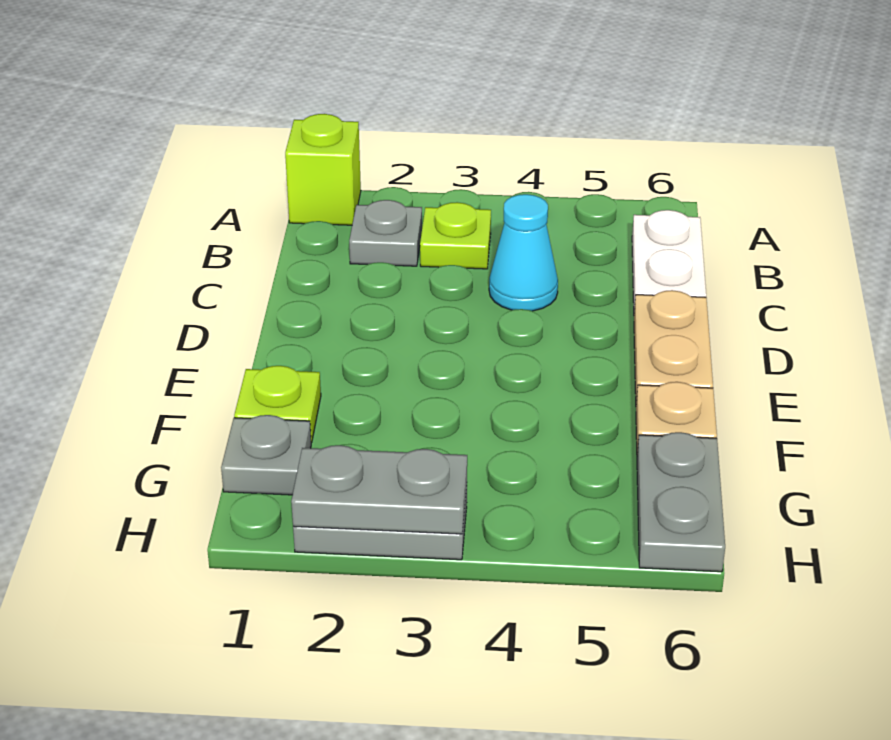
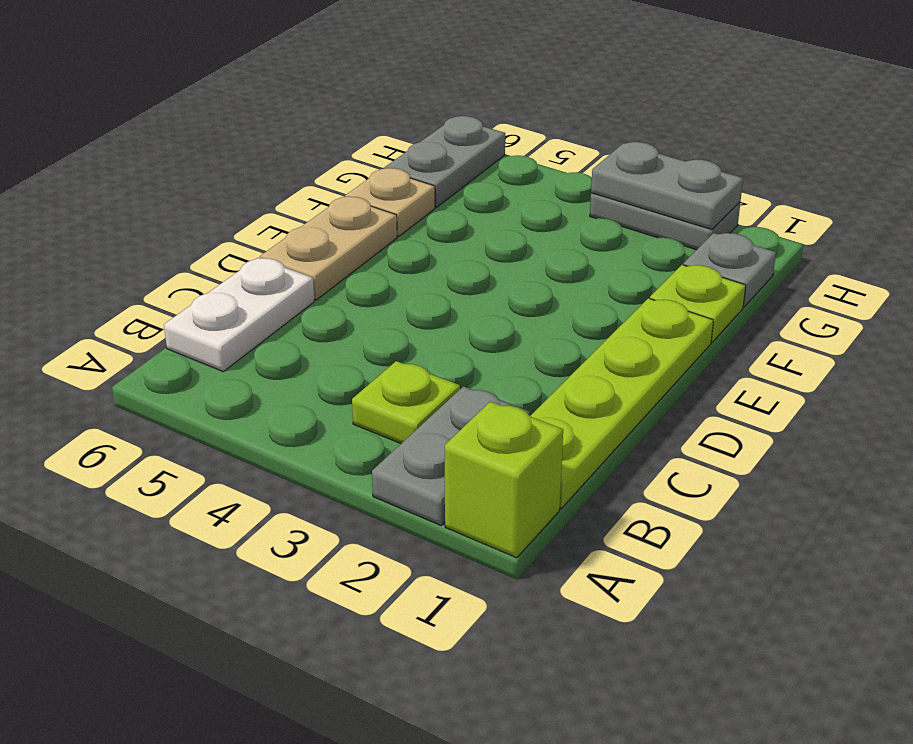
none -> lime 1x4 plate [530,298,713,509]
grey 1x1 plate [349,200,422,266] -> grey 1x2 plate [372,386,530,525]
cyan 1x1 cone [489,194,558,311] -> none

